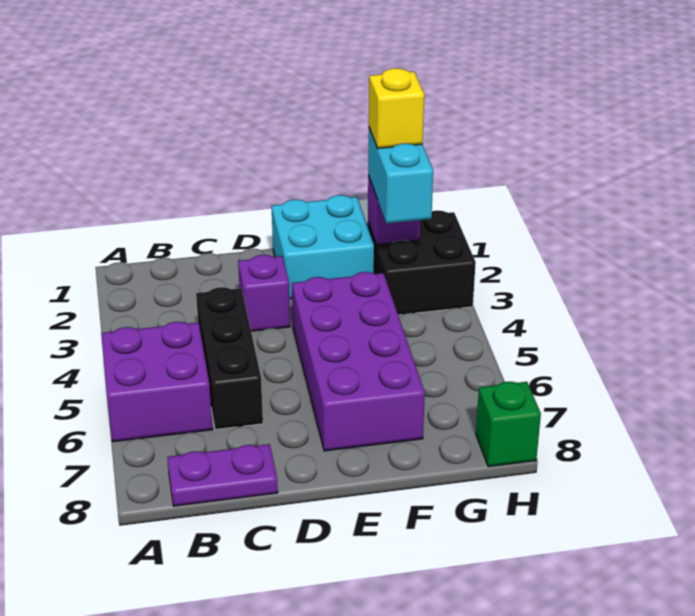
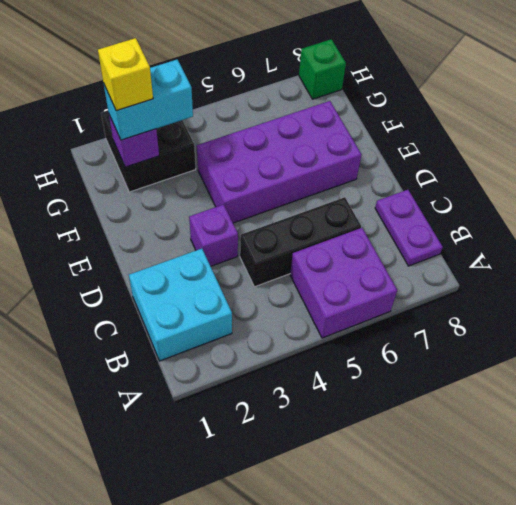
cyan 2x2 brick [272,195,374,299] -> cyan 2x2 brick moved to [129,249,232,361]

